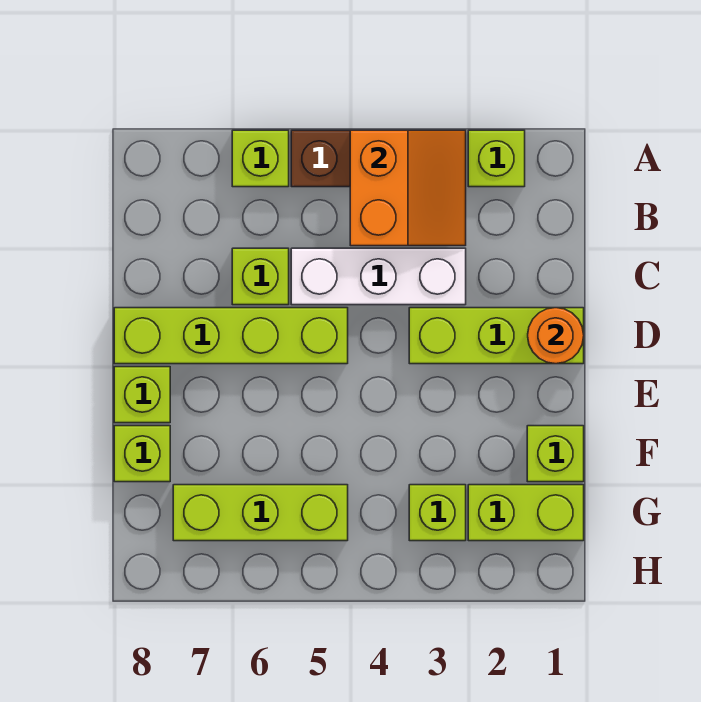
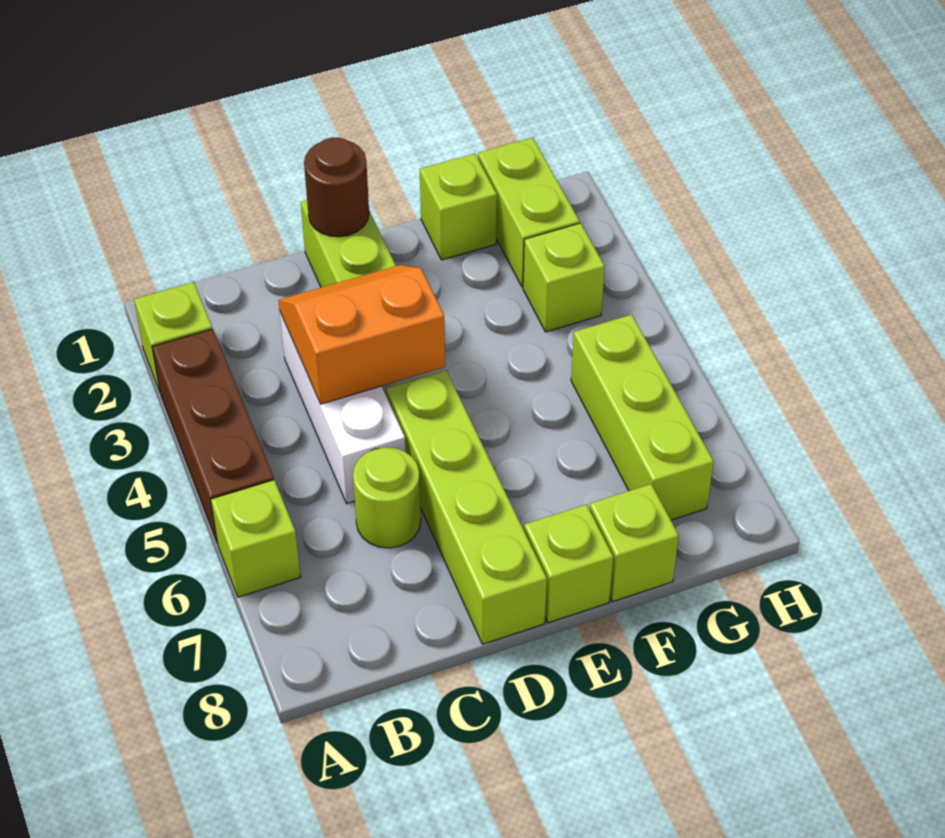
orange 2x2 slope [350,130,466,246] -> orange 2x2 slope moved to [278,265,445,404]
lime 1x1 brick [232,248,289,305] -> lime 1x1 round brick [353,447,421,548]
orange 1x1 round brick [528,308,584,364] -> brown 1x1 round brick [304,138,369,237]

